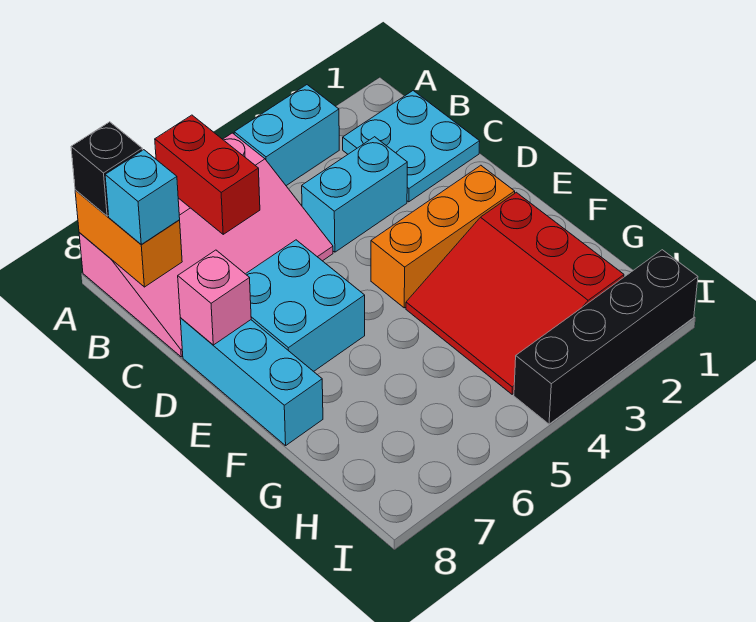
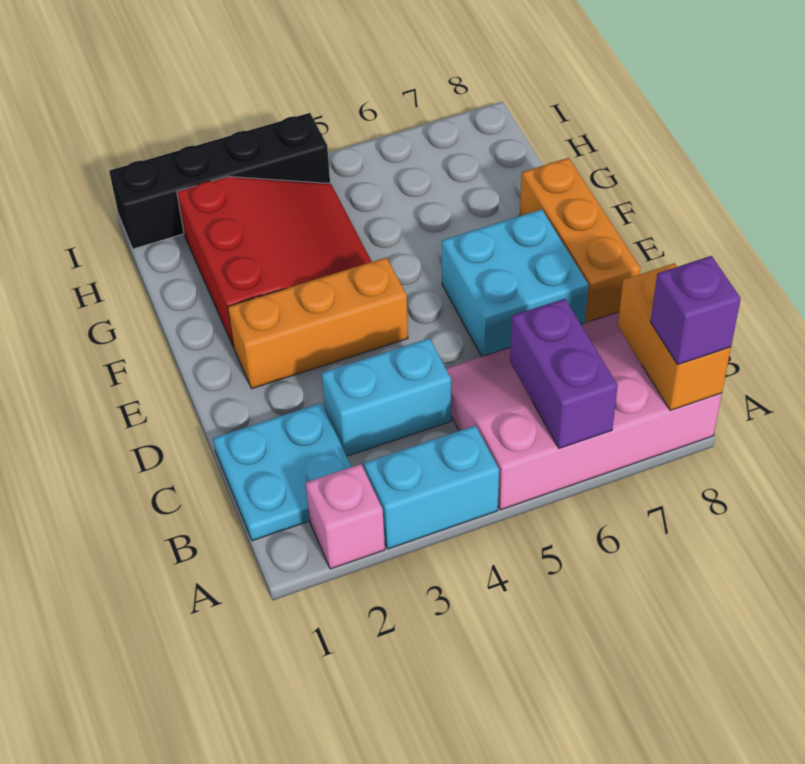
red 1x2 brick [155,115,260,234] -> purple 1x2 brick [510,299,618,448]
black 1x1 brick [71,122,142,216] -> purple 1x1 brick [651,256,741,364]
cyan 1x1 brick [105,150,180,244] -> none
cyan 1x3 brick [180,318,323,446] -> orange 1x3 brick [520,158,640,323]
pink 1x1 brick [178,250,251,345] -> pink 1x1 brick moved to [306,464,385,569]

